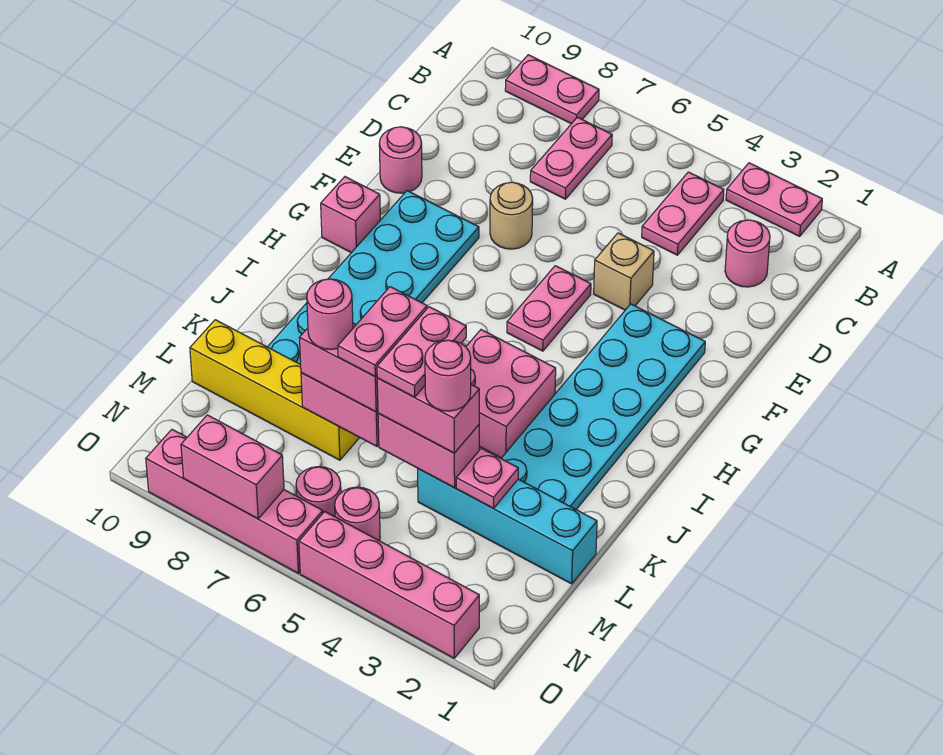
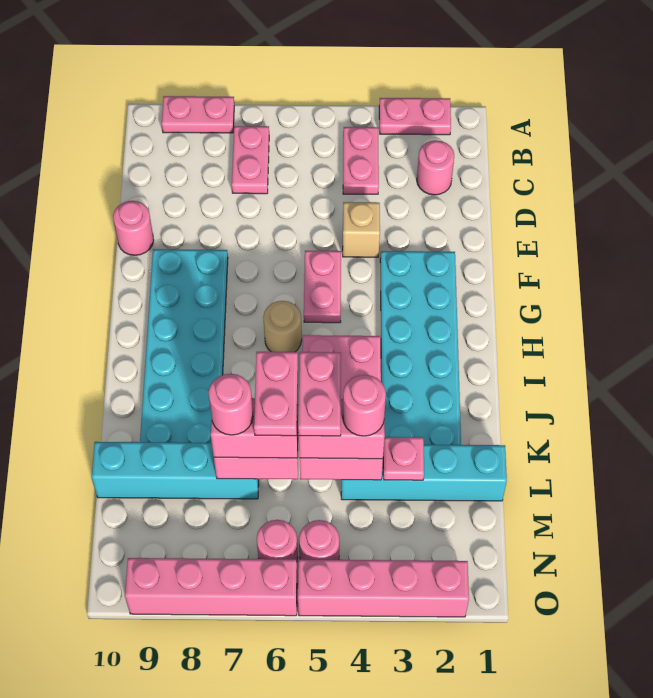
tan 1x1 round brick [490,182,533,249] -> tan 1x1 round brick moved to [263,301,302,352]
pink 1x1 brick [321,177,380,253] -> none
yellow 1x4 brick [190,320,360,460] -> cyan 1x4 brick [92,442,259,499]
pink 1x2 brick [181,415,284,519] -> none

